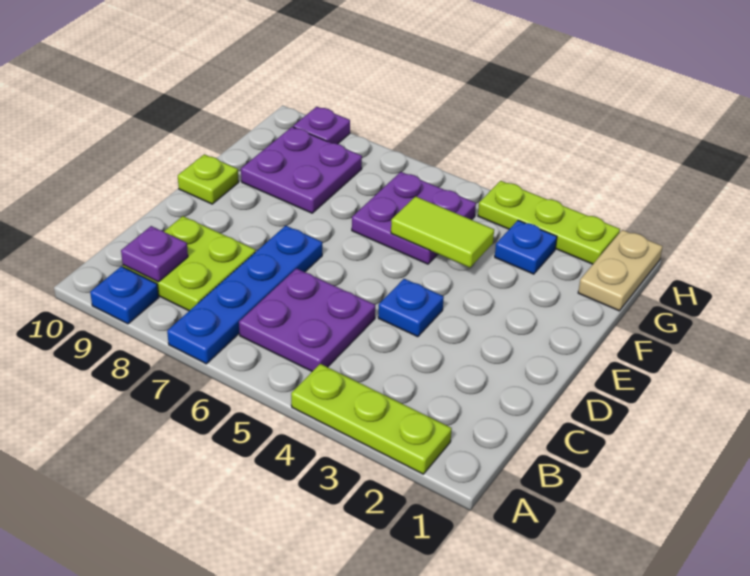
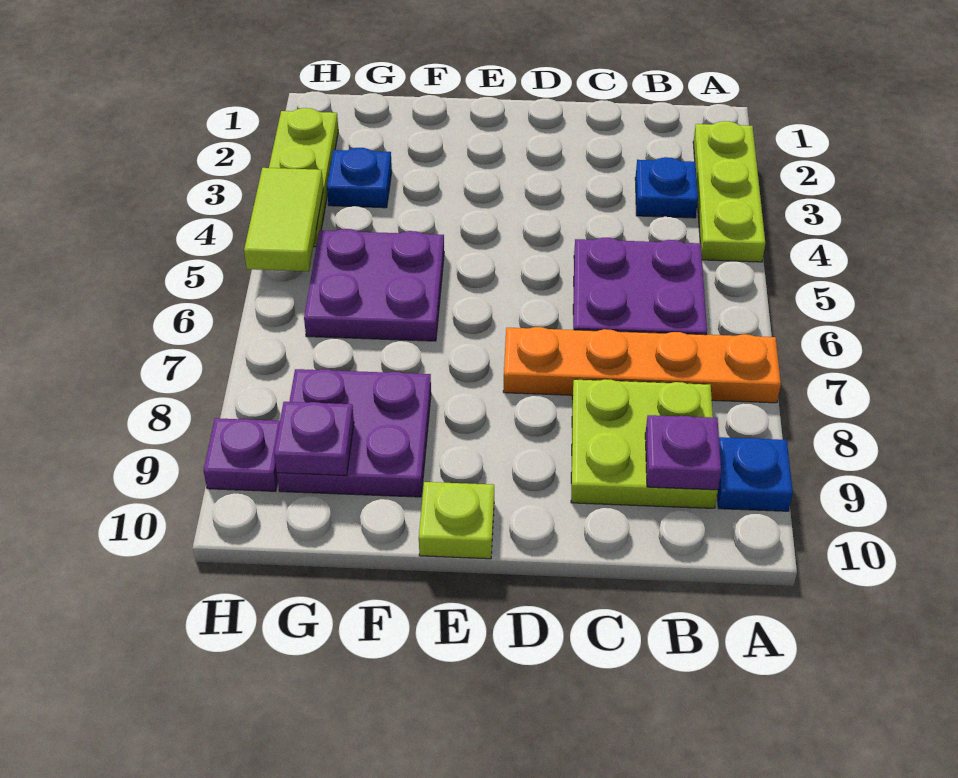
blue 1x4 plate [167,226,322,364] -> orange 1x4 plate [503,327,781,403]
blue 1x1 plate [378,279,444,337] -> blue 1x1 plate moved to [635,157,698,218]
lime 1x2 tile [391,196,494,268] -> lime 1x2 tile moved to [244,168,323,271]
tan 1x2 plate [578,230,663,311] -> none
none -> purple 1x1 plate [274,402,354,475]

